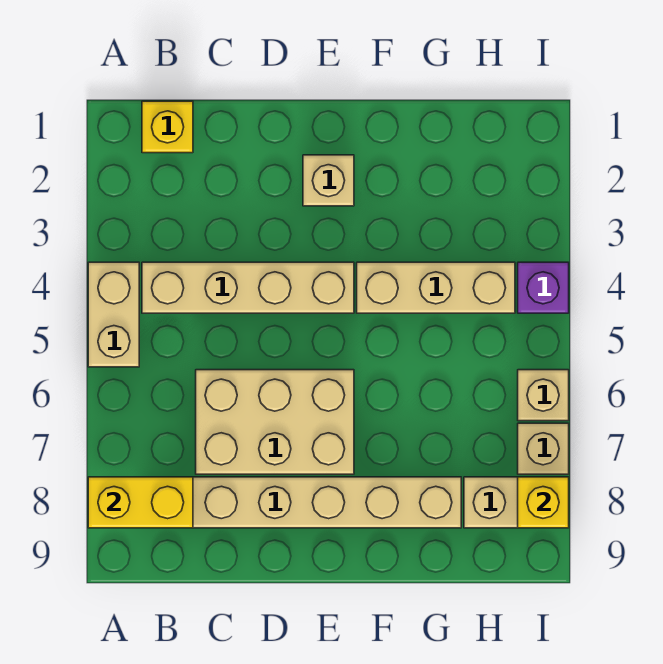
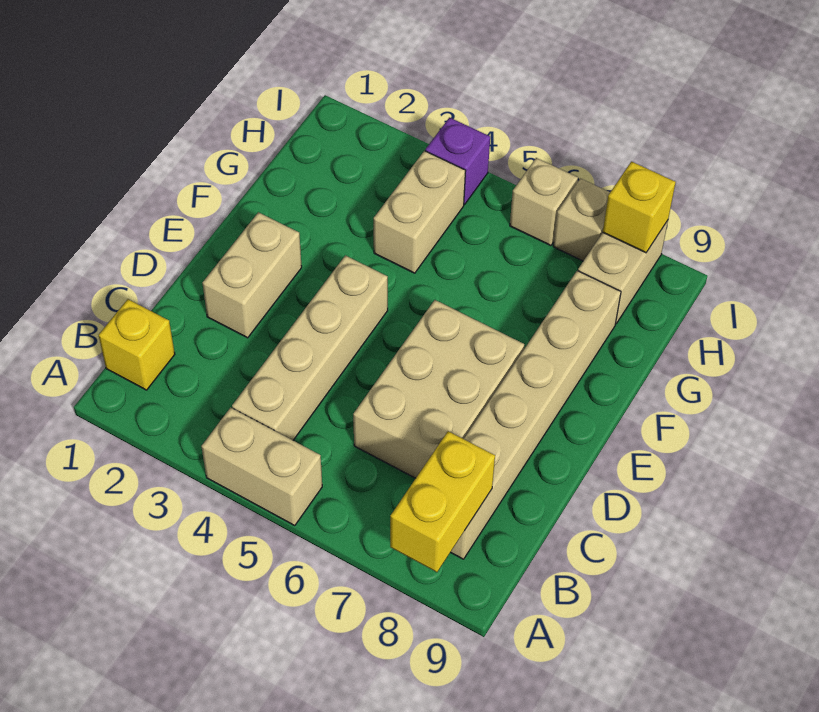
tan 1x1 brick [303,155,354,206] -> tan 1x2 brick [203,212,302,338]
tan 1x3 brick [357,262,515,313] -> tan 1x2 brick [374,151,466,273]

